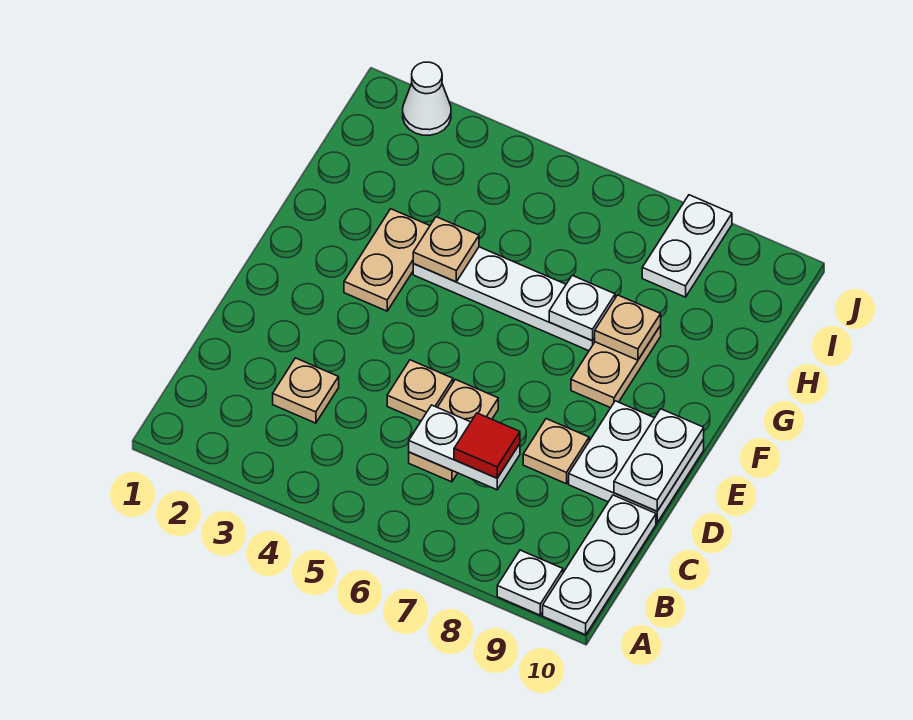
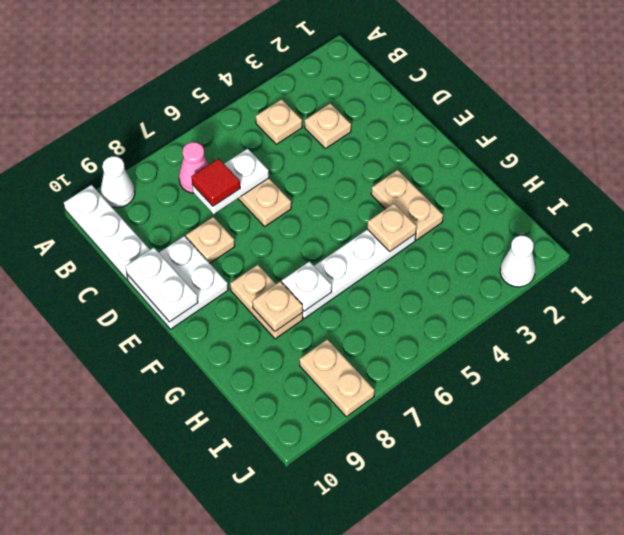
white 1x1 plate [497,550,563,615] -> white 1x1 cone [100,156,135,208]
none -> pink 1x1 cone [179,142,209,193]
tan 1x1 plate [387,360,453,421] -> tan 1x1 plate moved to [256,99,302,144]
white 1x2 plate [642,195,732,297] -> tan 1x2 plate [299,339,375,417]

